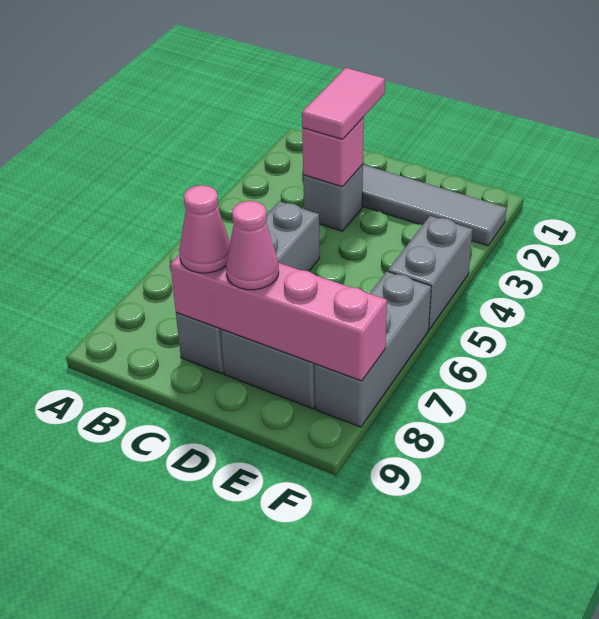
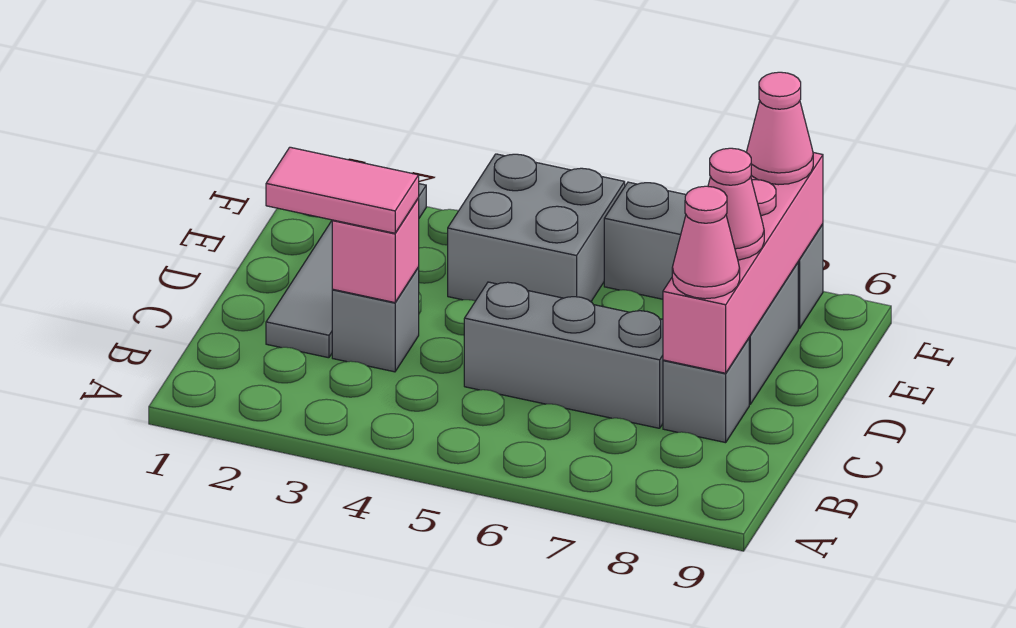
grey 1x2 brick [388,216,473,329] -> grey 2x2 brick [448,154,625,302]
none -> pink 1x1 cone [746,72,813,185]

